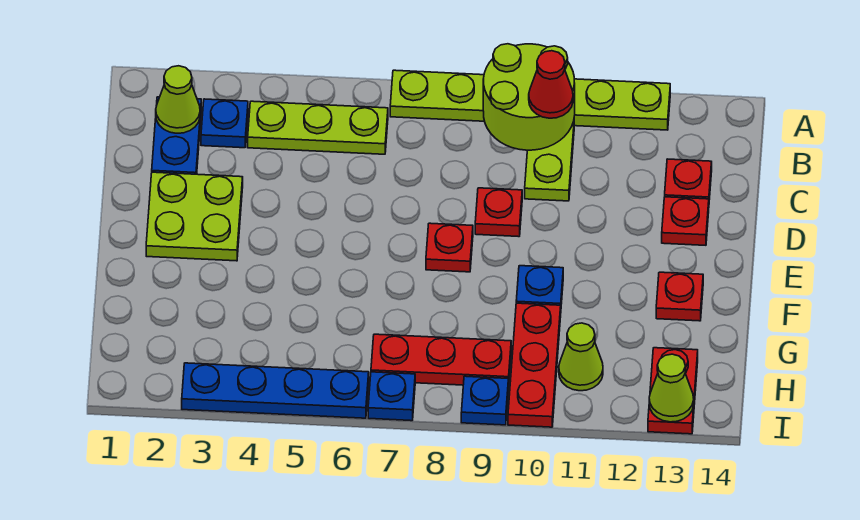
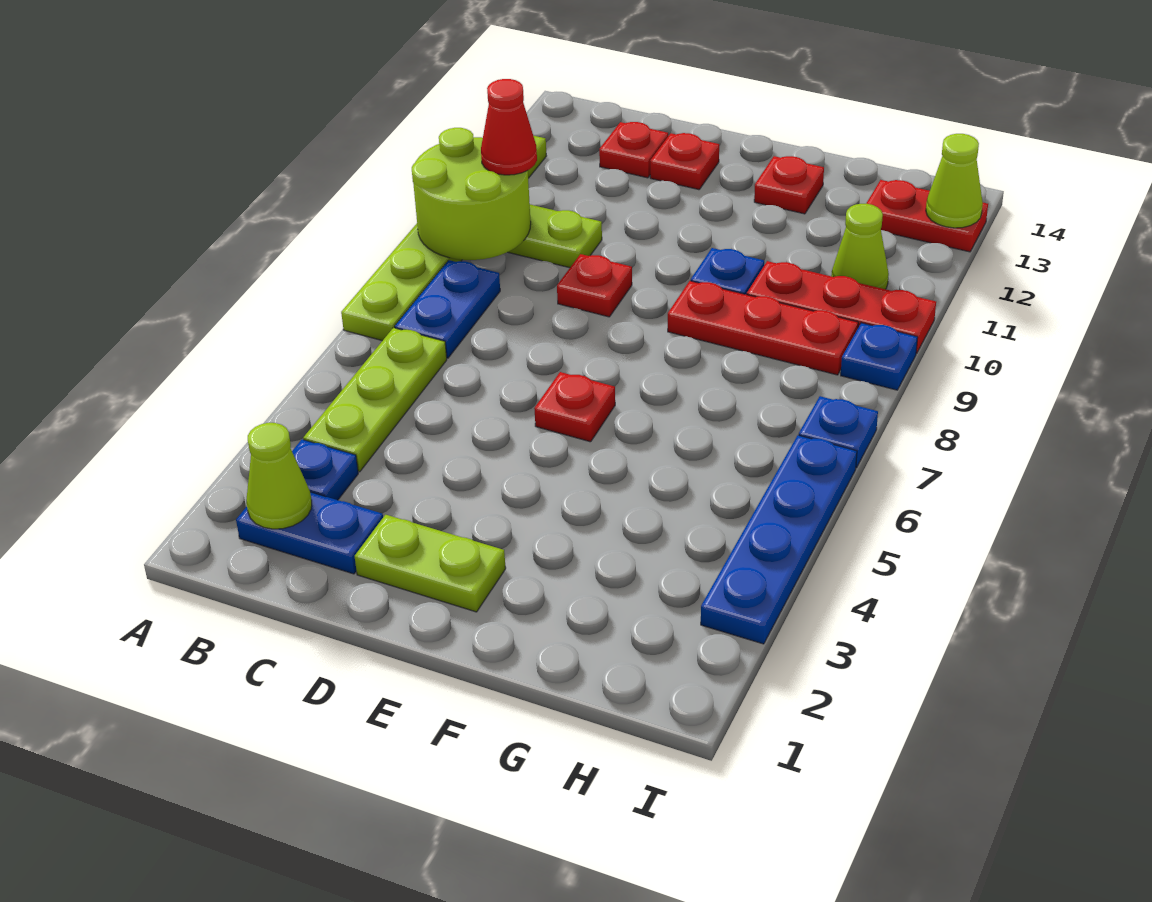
none -> blue 1x2 plate [395,260,500,358]
lime 2x2 plate [146,172,243,261] -> lime 1x2 plate [355,515,506,612]
red 1x1 plate [426,223,473,272] -> red 1x1 plate moved to [534,372,615,442]
red 1x3 plate [371,334,511,387] -> red 1x3 plate turned to [668,281,858,375]

